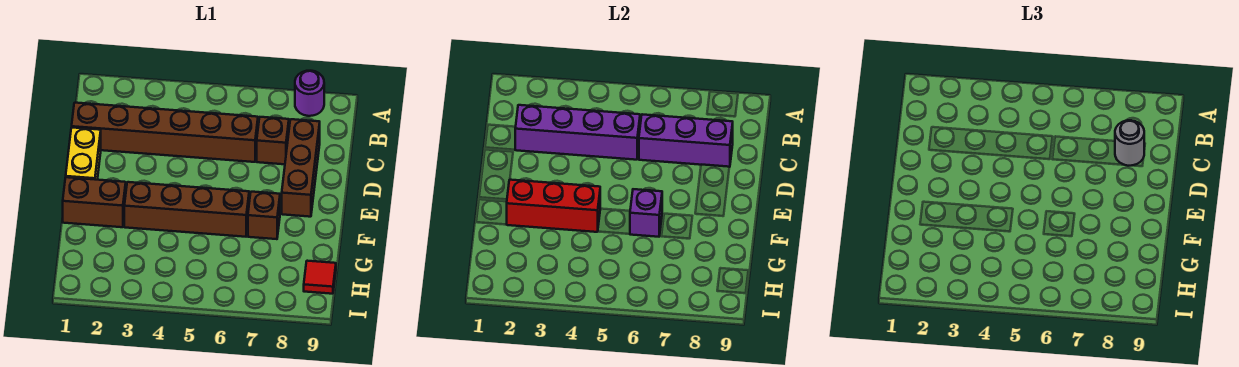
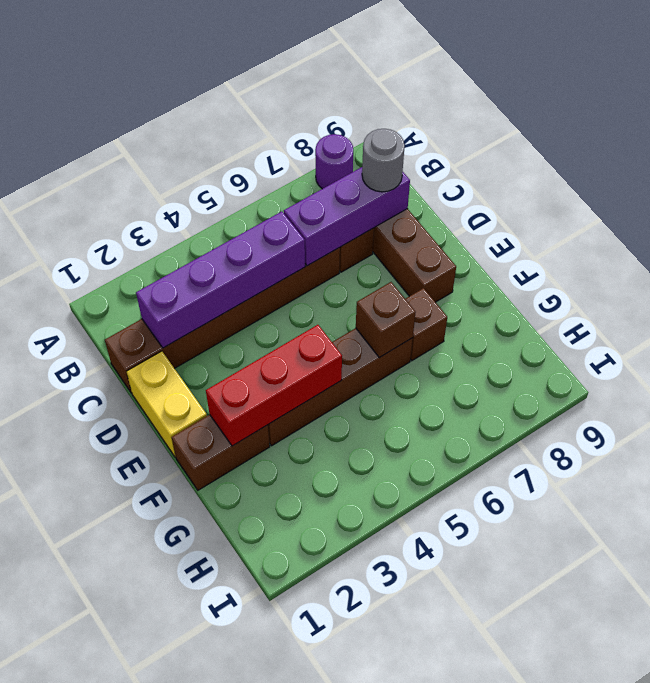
purple 1x1 brick [630,189,662,237] -> brown 1x1 brick [356,282,416,358]
red 1x1 tile [304,261,336,294] -> none

